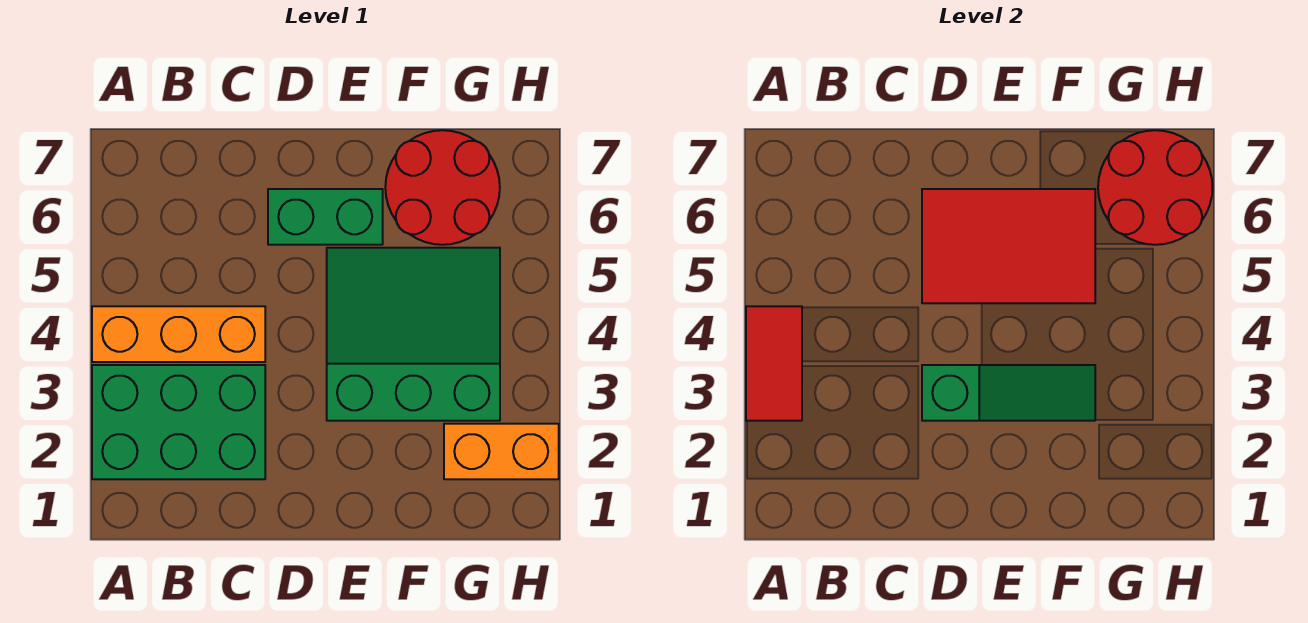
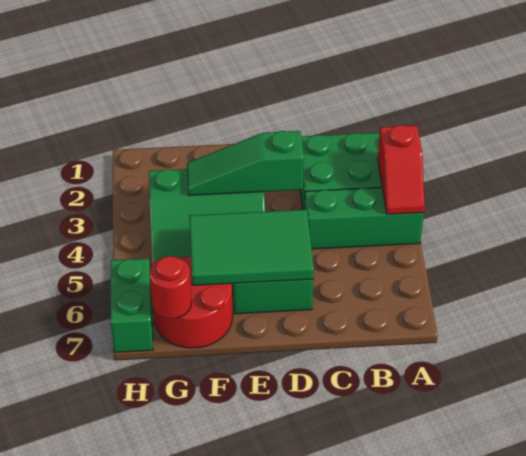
red 1x2 tile [746,306,802,421] -> red 1x2 slope [378,125,425,214]
orange 1x3 brick [92,306,265,362] -> green 1x3 brick [304,187,424,249]
red 2x3 tile [922,189,1095,303] -> green 2x3 tile [189,210,314,285]
orange 1x2 brick [444,424,559,479] -> none
red 2x2 round brick [1098,130,1213,245] -> red 1x1 round brick [149,256,192,319]
none -> green 1x2 brick [111,258,153,352]

